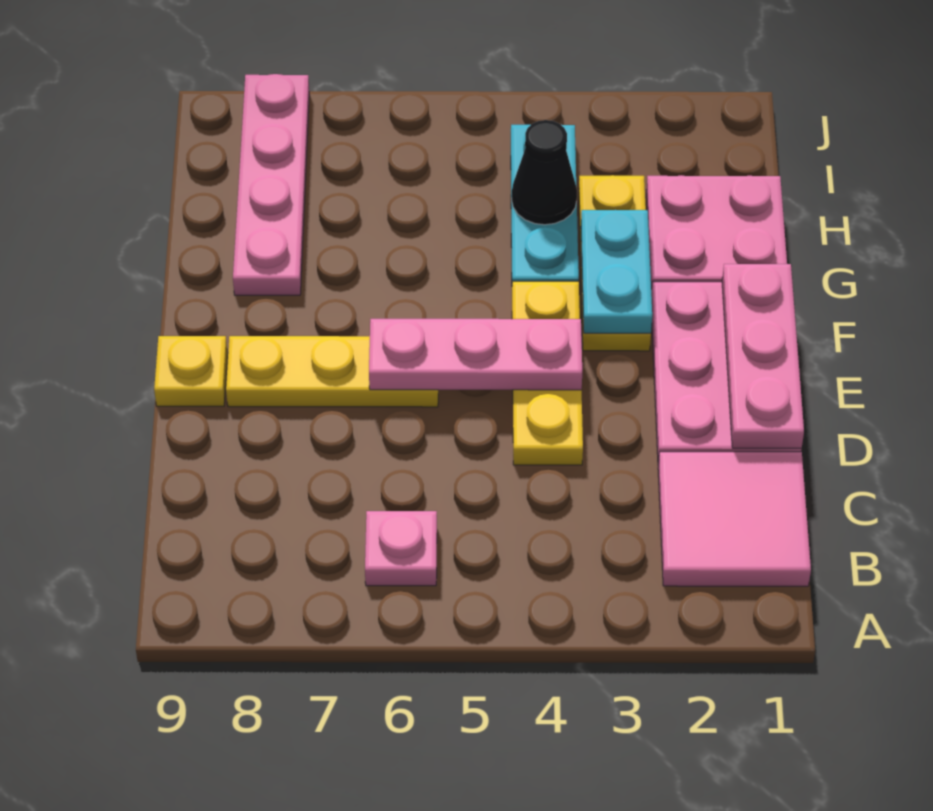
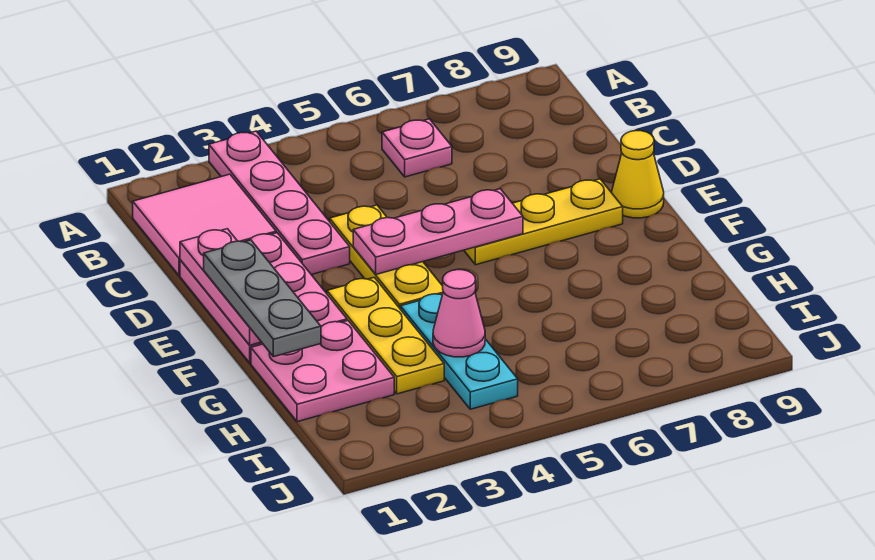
none -> grey 1x3 plate [204,240,321,357]
yellow 1x1 plate [154,336,228,406] -> yellow 1x1 cone [612,131,664,218]
cyan 1x2 plate [581,210,652,333] -> none
pink 1x4 plate [233,74,309,295] -> pink 1x4 plate moved to [209,131,350,275]
black 1x1 cone [512,120,577,225] -> pink 1x1 cone [433,270,485,357]

